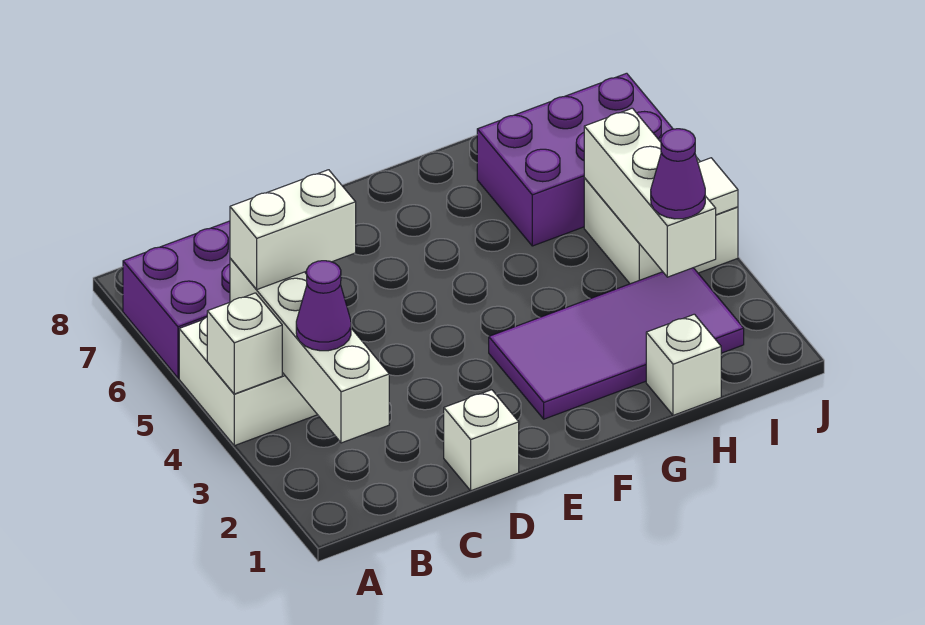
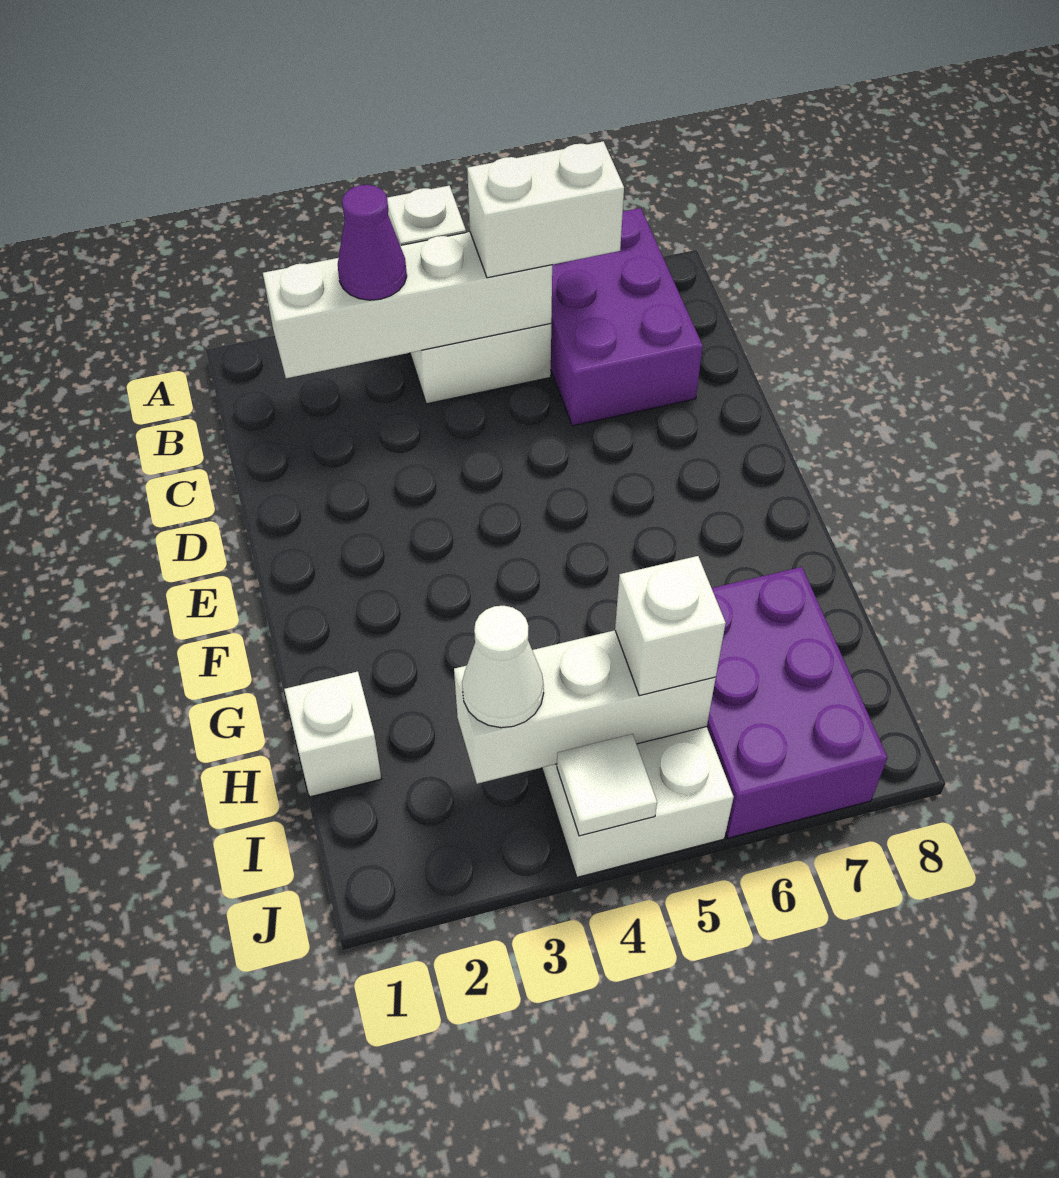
white 1x2 brick [230,170,356,289] -> white 1x2 brick turned to [467,141,624,278]
white 1x1 brick [444,390,519,491] -> white 1x1 brick moved to [615,556,726,696]
purple 2x4 tile [489,268,744,419] -> none
purple 1x1 cone [651,129,705,219] -> white 1x1 cone [462,606,544,728]

